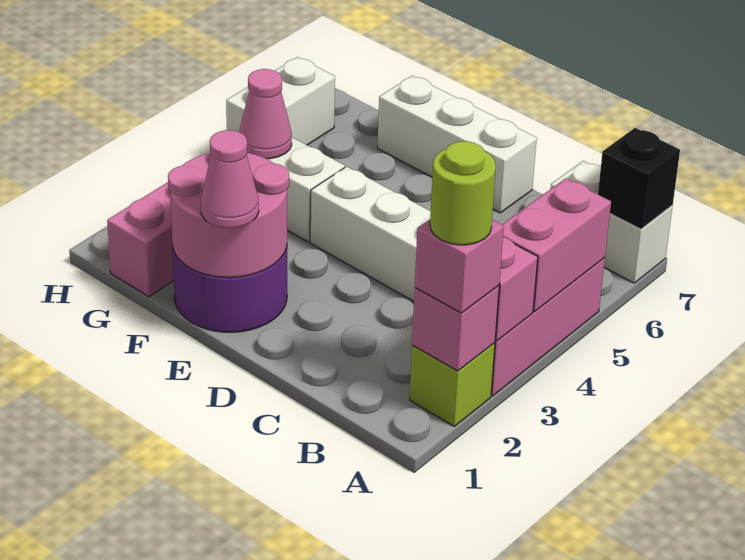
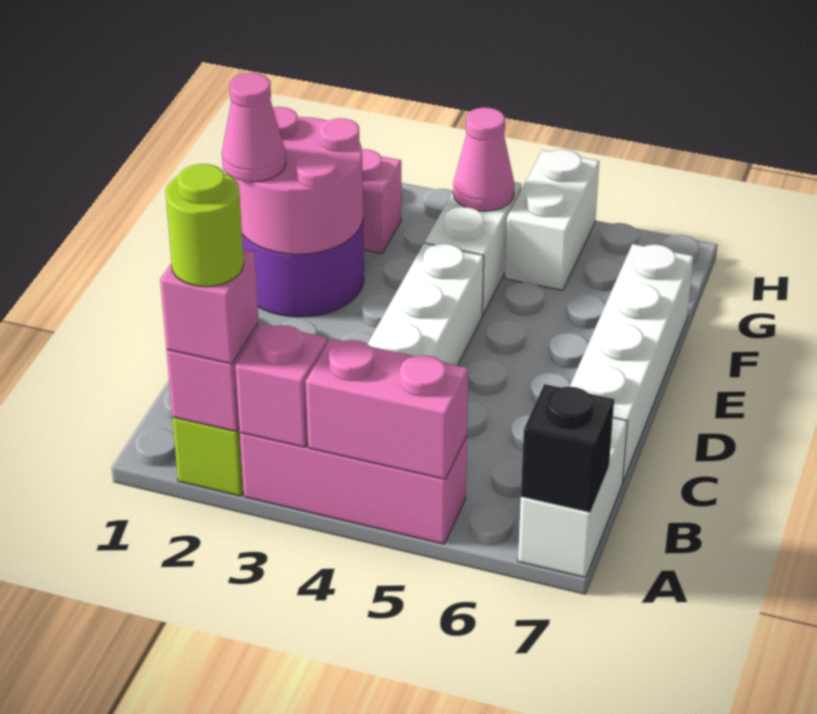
white 1x3 brick [378,76,537,213] -> white 1x4 brick [570,244,694,481]
white 1x2 brick [226,57,335,145] -> white 1x2 brick turned to [505,150,599,290]

